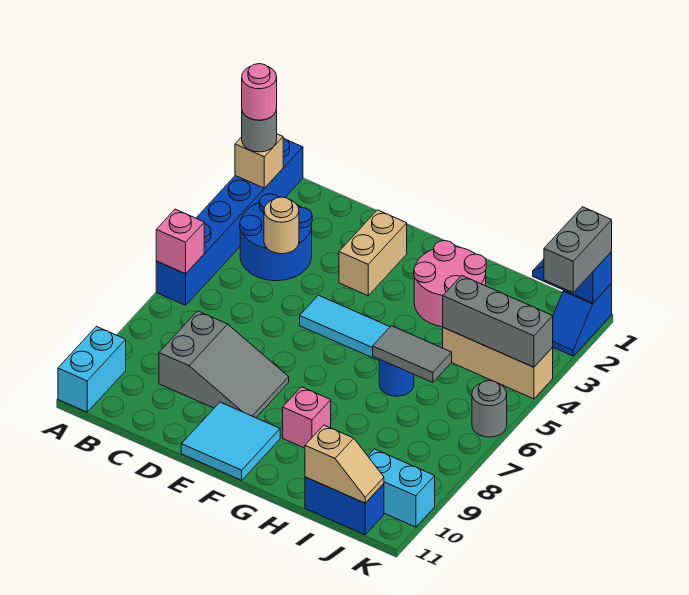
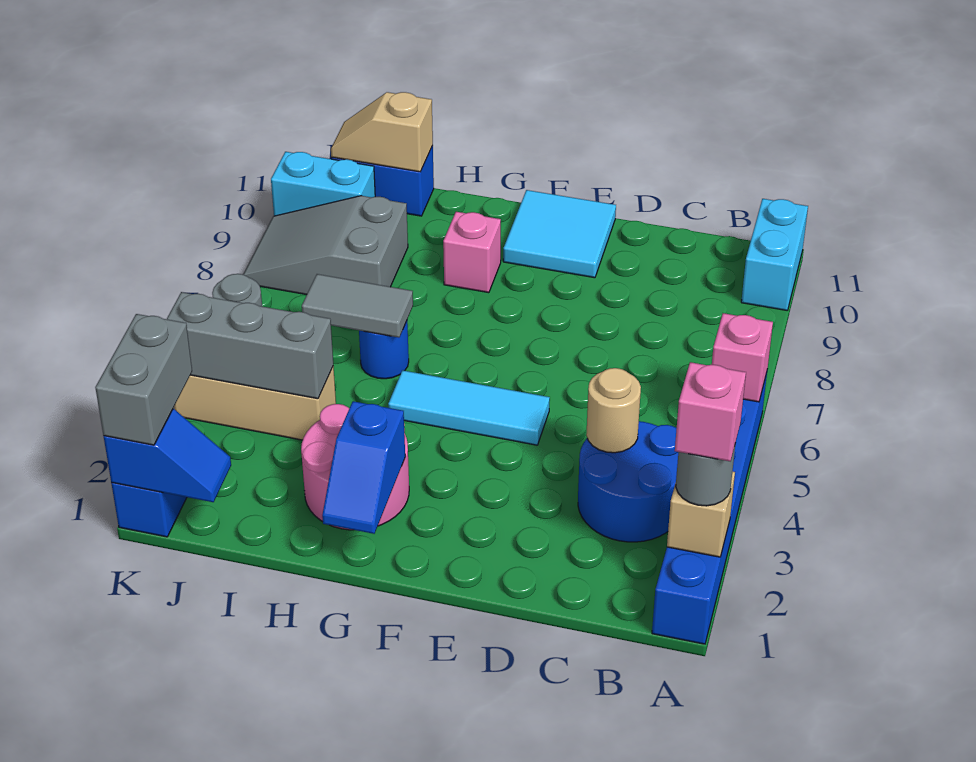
pink 1x1 round brick [242,64,277,120] -> pink 1x1 brick [675,362,746,461]
grey 2x3 slope [159,311,289,418] -> grey 2x3 slope moved to [243,196,408,295]
tan 1x2 brick [339,210,407,296] -> none
none -> blue 1x2 slope [322,401,405,534]

